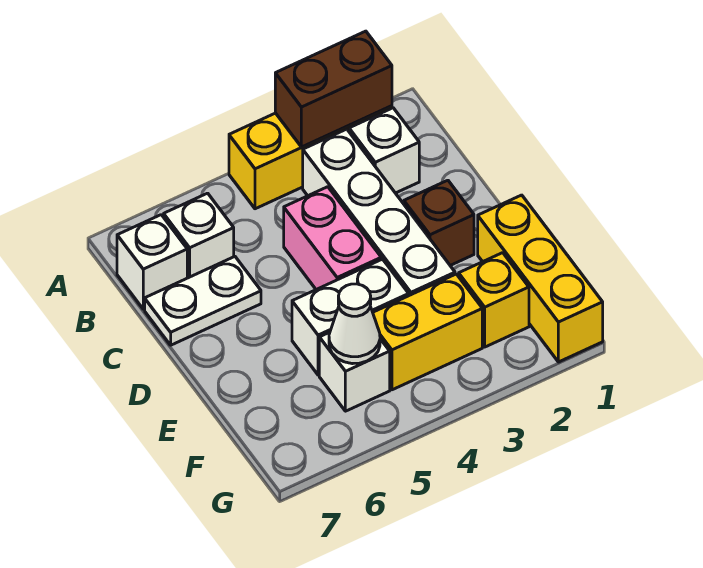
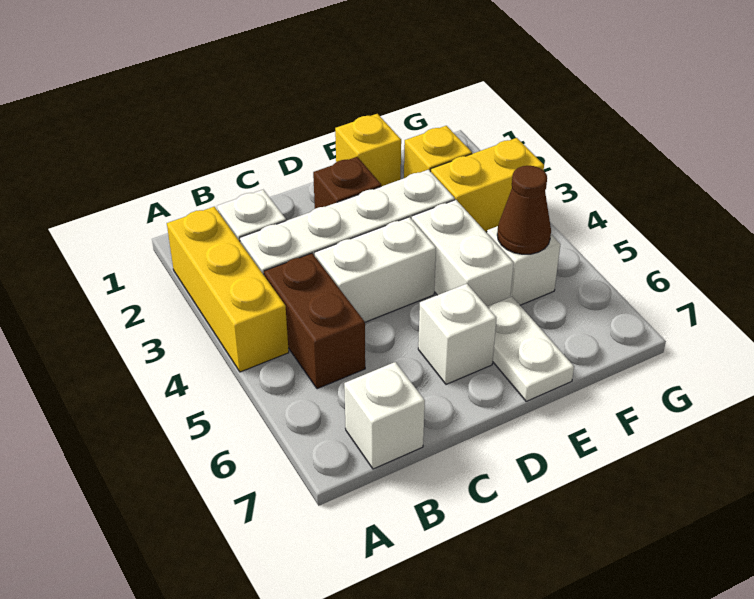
brown 1x2 brick [275,31,392,147] -> brown 1x2 brick moved to [264,253,365,389]
white 1x1 brick [164,193,234,278] -> white 1x1 brick moved to [418,284,496,384]
pink 1x2 brick [284,187,381,289] -> white 1x2 brick [315,217,436,322]
white 1x2 plate [145,257,261,345] -> white 1x2 plate moved to [487,297,574,401]
yellow 1x3 brick [478,195,603,362] -> yellow 1x1 brick [335,114,401,186]
yellow 1x2 brick [373,274,482,390] -> yellow 1x2 brick turned to [431,138,544,232]
white 1x1 cone [329,284,380,364] -> brown 1x1 cone [497,166,551,254]

